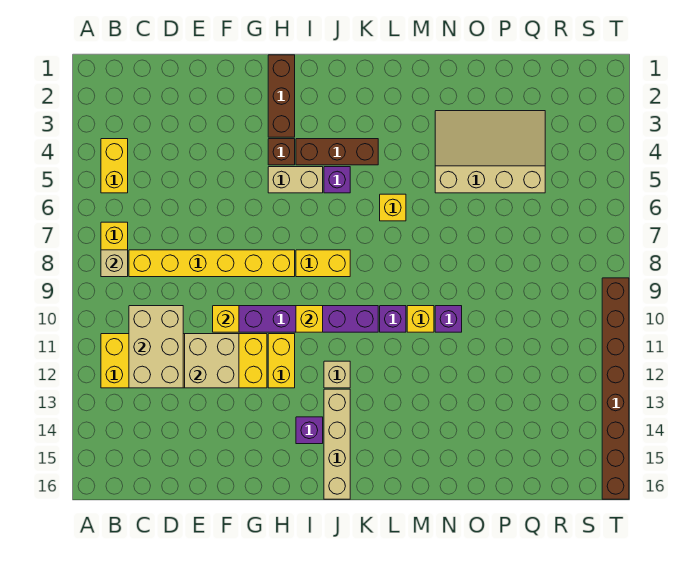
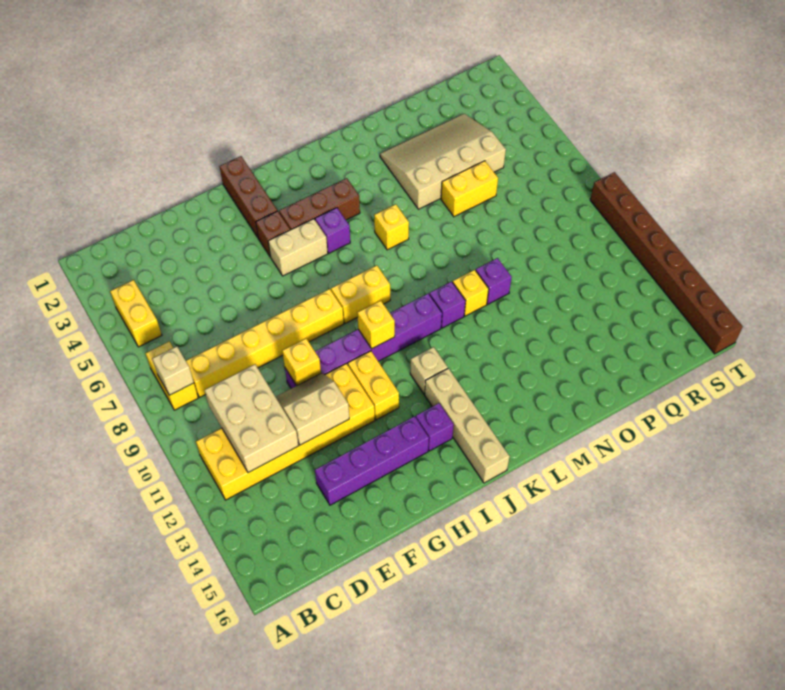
tan 2x2 brick [185,334,239,388] -> tan 2x2 slope [276,373,349,445]
none -> purple 1x4 brick [315,416,429,505]
none -> yellow 1x2 brick [441,161,498,217]

